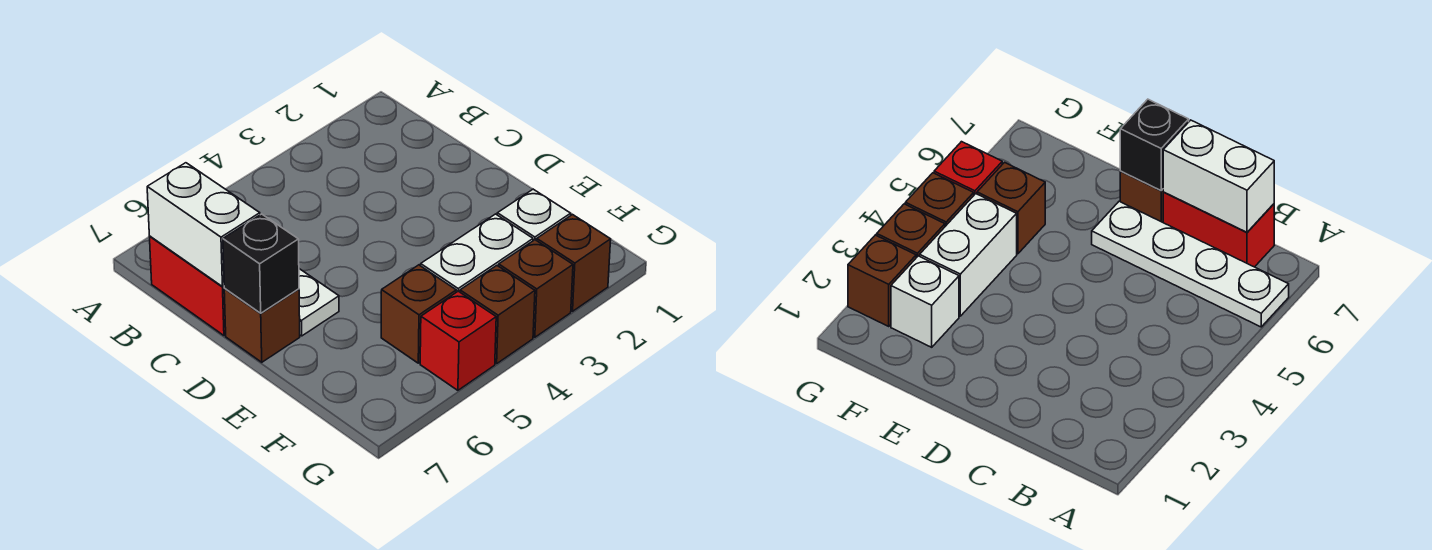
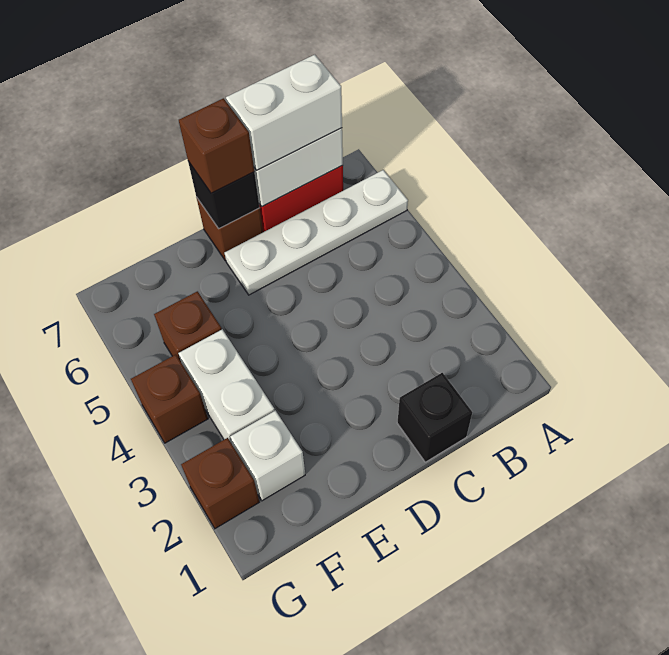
none -> white 1x2 brick [226,55,342,170]
none -> black 1x1 brick [397,373,472,462]
brown 1x1 brick [499,240,573,337] -> brown 1x1 brick moved to [179,98,254,193]
red 1x1 brick [420,291,496,390] -> none

